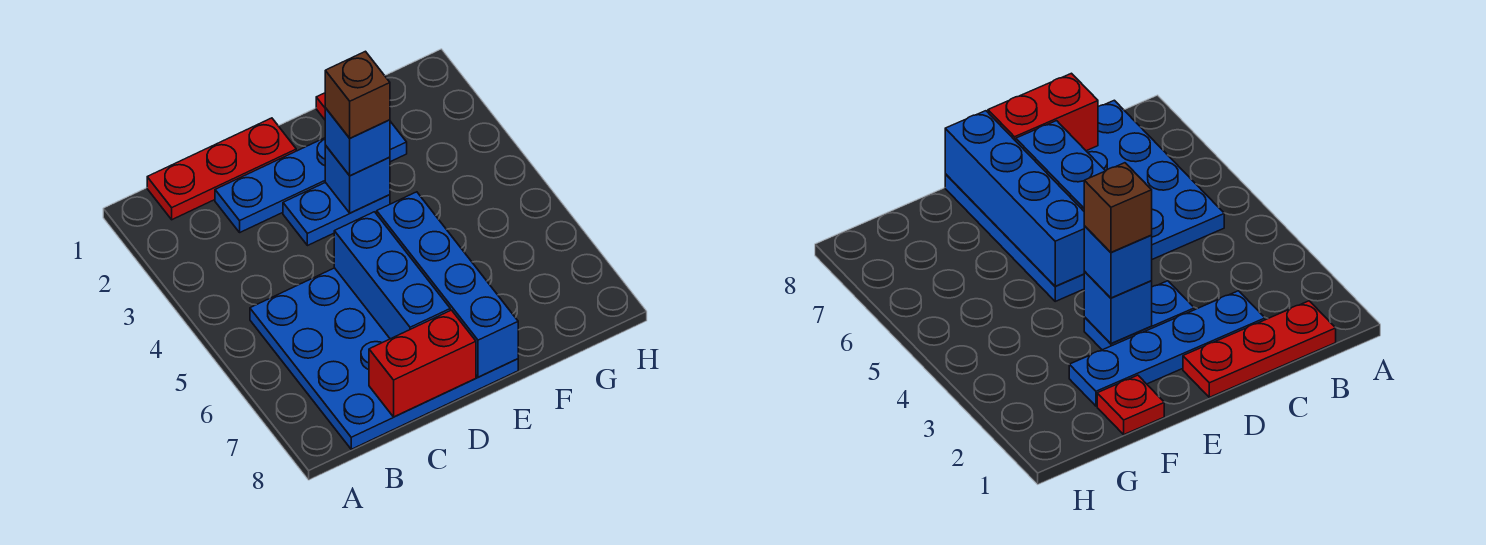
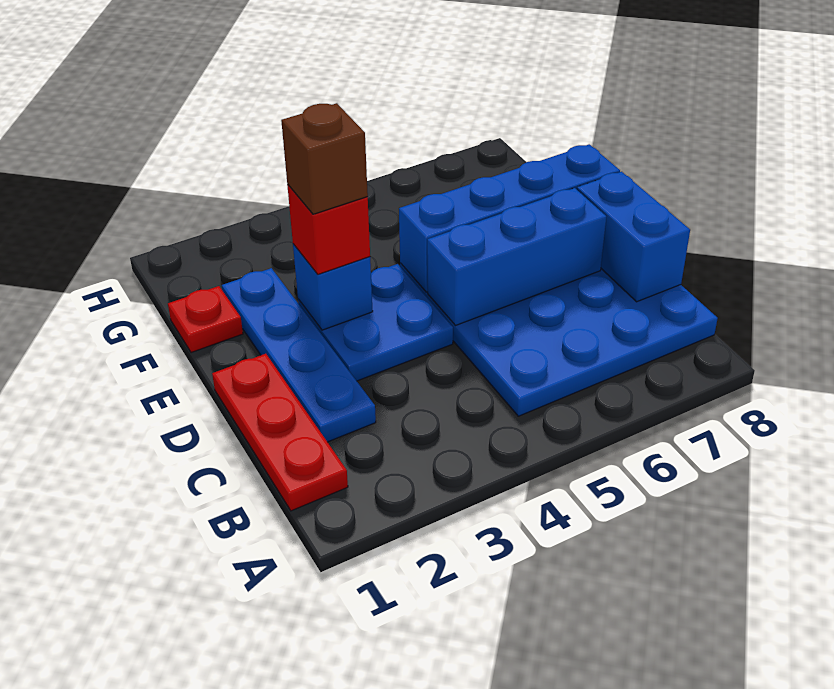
red 1x2 brick [369,310,476,417] -> blue 1x2 brick [577,172,690,302]
blue 1x2 plate [283,182,390,246] -> blue 2x2 plate [298,264,453,381]
blue 1x1 brick [325,108,390,176] -> red 1x1 brick [287,184,370,274]

